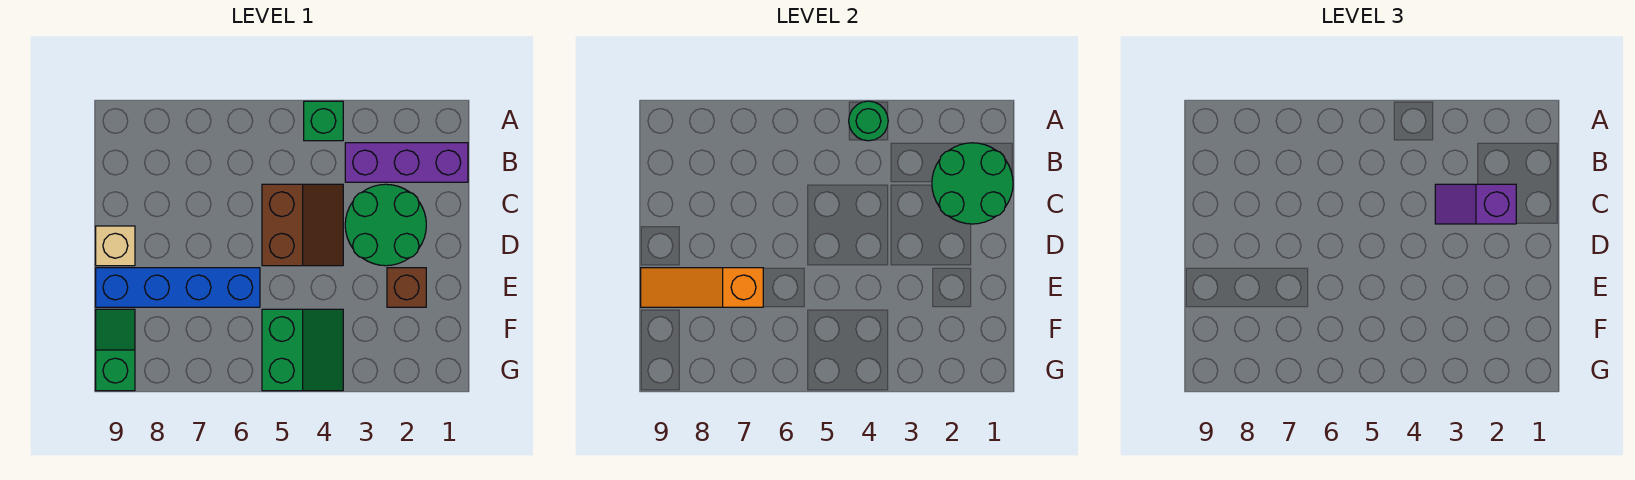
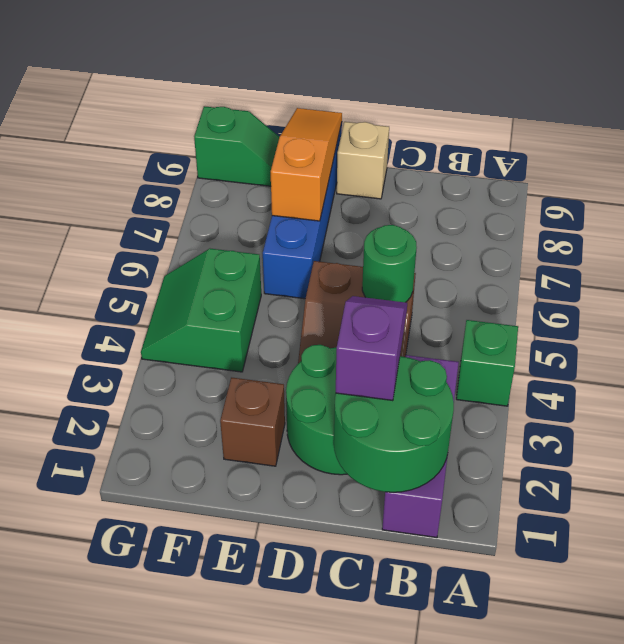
green 1x1 round brick [849,101,888,141] -> green 1x1 round brick moved to [362,225,417,302]
green 2x2 slope [262,309,343,391] -> green 2x2 slope turned to [141,249,261,372]

